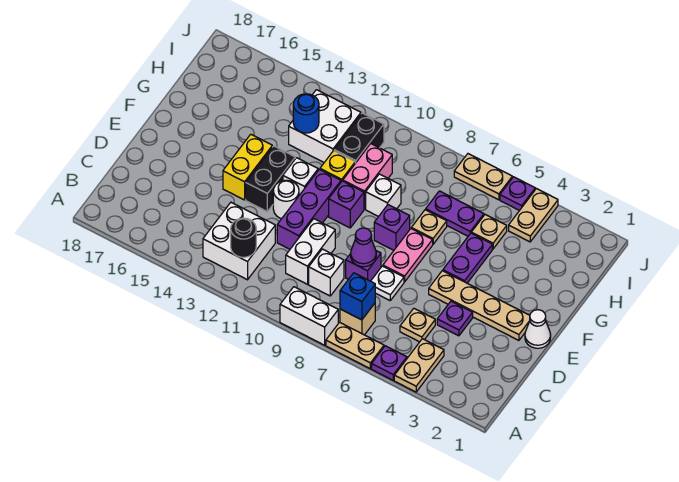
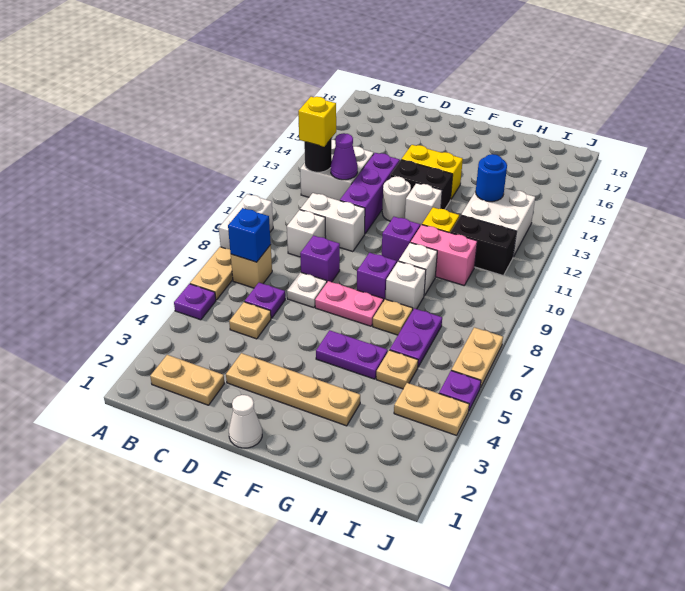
tan 1x2 plate [394,339,444,392] -> tan 1x2 plate moved to [150,355,225,405]
none -> yellow 1x1 brick [298,97,336,147]
purple 1x1 plate [437,301,473,336] -> purple 1x1 plate moved to [245,283,285,318]
purple 1x1 cone [351,228,376,267] -> purple 1x1 cone moved to [331,133,358,180]
purple 1x3 brick [277,169,341,249] -> purple 1x3 brick turned to [340,153,400,234]
tan 1x4 plate [429,271,530,340] -> tan 1x4 plate turned to [226,353,360,426]
none -> white 1x1 brick [386,261,426,309]

